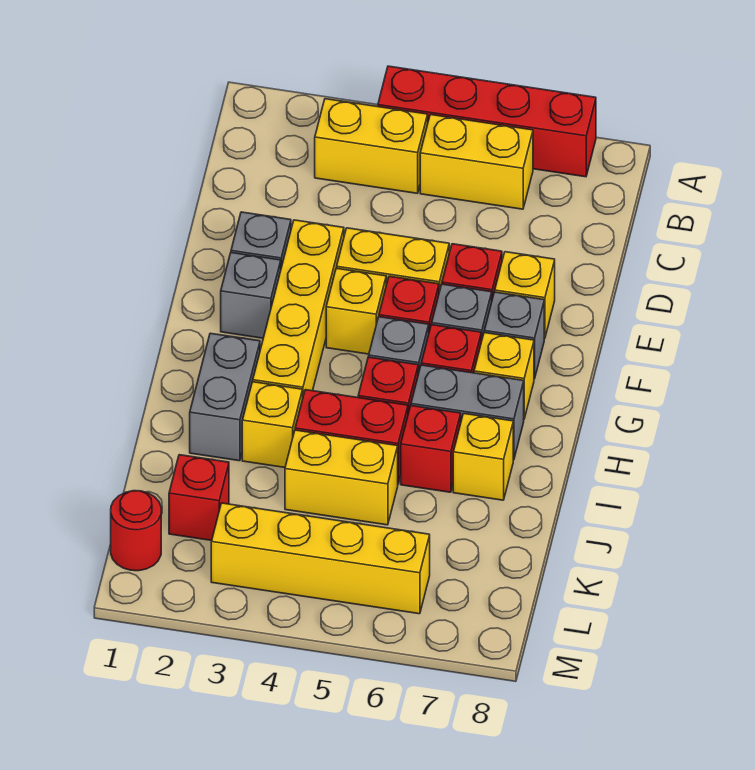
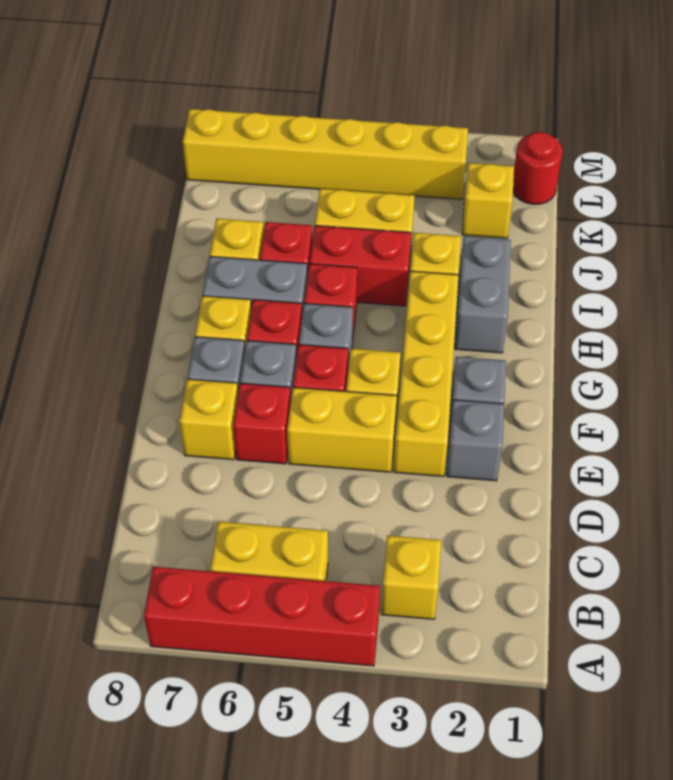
yellow 1x2 brick [315,99,428,193] -> yellow 1x1 brick [381,535,441,619]
red 1x1 brick [169,455,229,541] -> yellow 1x1 brick [462,163,514,238]
yellow 1x4 brick [211,503,430,614] -> yellow 1x6 brick [183,109,468,199]

